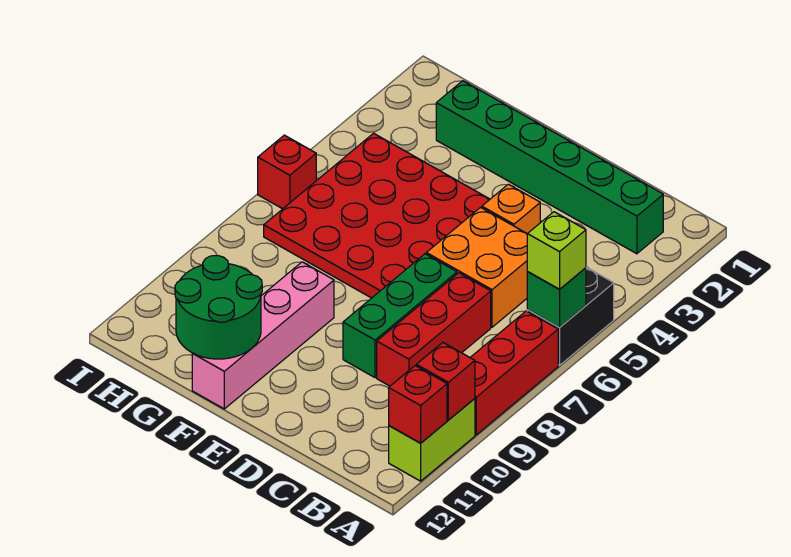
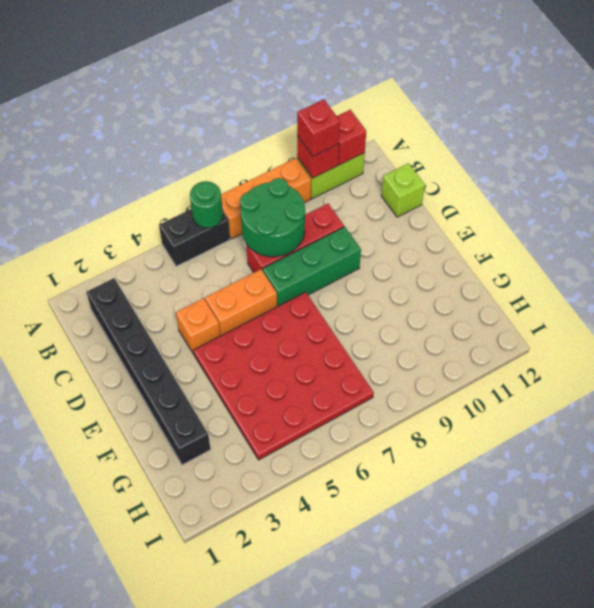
green 1x1 brick [527,268,586,328] -> green 1x1 round brick [190,181,223,228]
lime 1x1 brick [527,212,586,289] -> lime 1x1 brick moved to [381,163,425,217]
red 1x3 brick [470,311,558,435] -> orange 1x3 brick [221,158,311,239]
green 1x6 brick [436,81,663,254] -> black 1x6 brick [87,278,211,465]
orange 2x2 brick [426,207,528,327] -> orange 1x2 brick [205,269,277,336]
pink 1x4 brick [192,262,334,409] -> none
green 2x2 round brick [175,255,262,359] -> green 2x2 round brick moved to [240,178,305,257]
red 1x1 brick [258,135,316,209] -> red 1x1 brick moved to [297,99,340,156]

